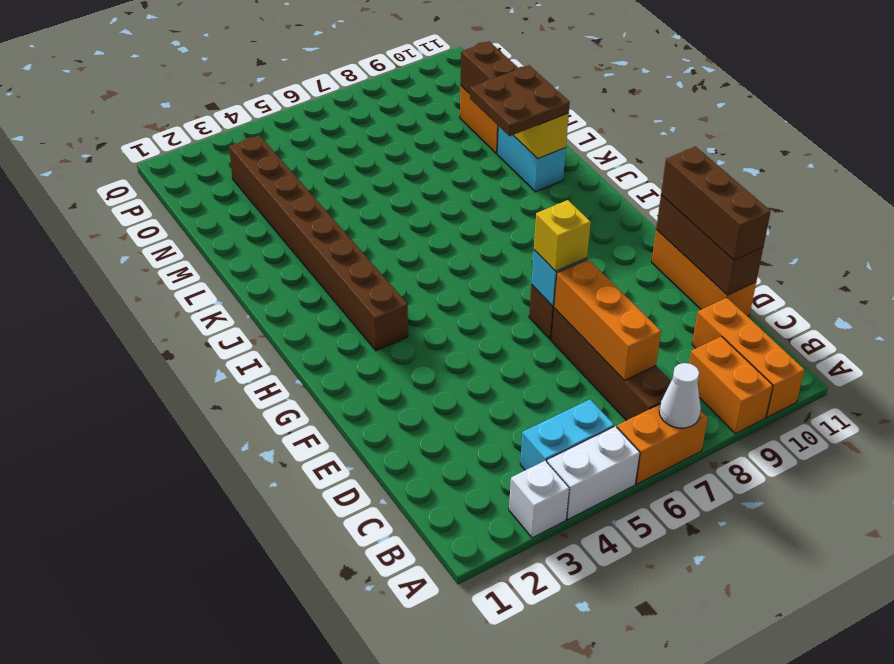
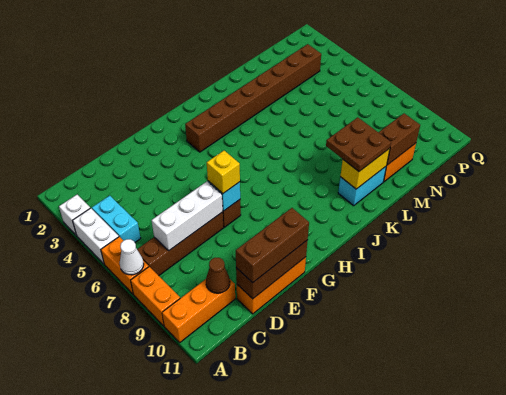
orange 1x2 brick [689,336,773,434] -> orange 1x2 brick turned to [131,267,180,326]
orange 1x3 brick [554,259,661,380] -> white 1x3 brick [151,182,223,250]
none -> brown 1x1 cone [206,258,230,293]

